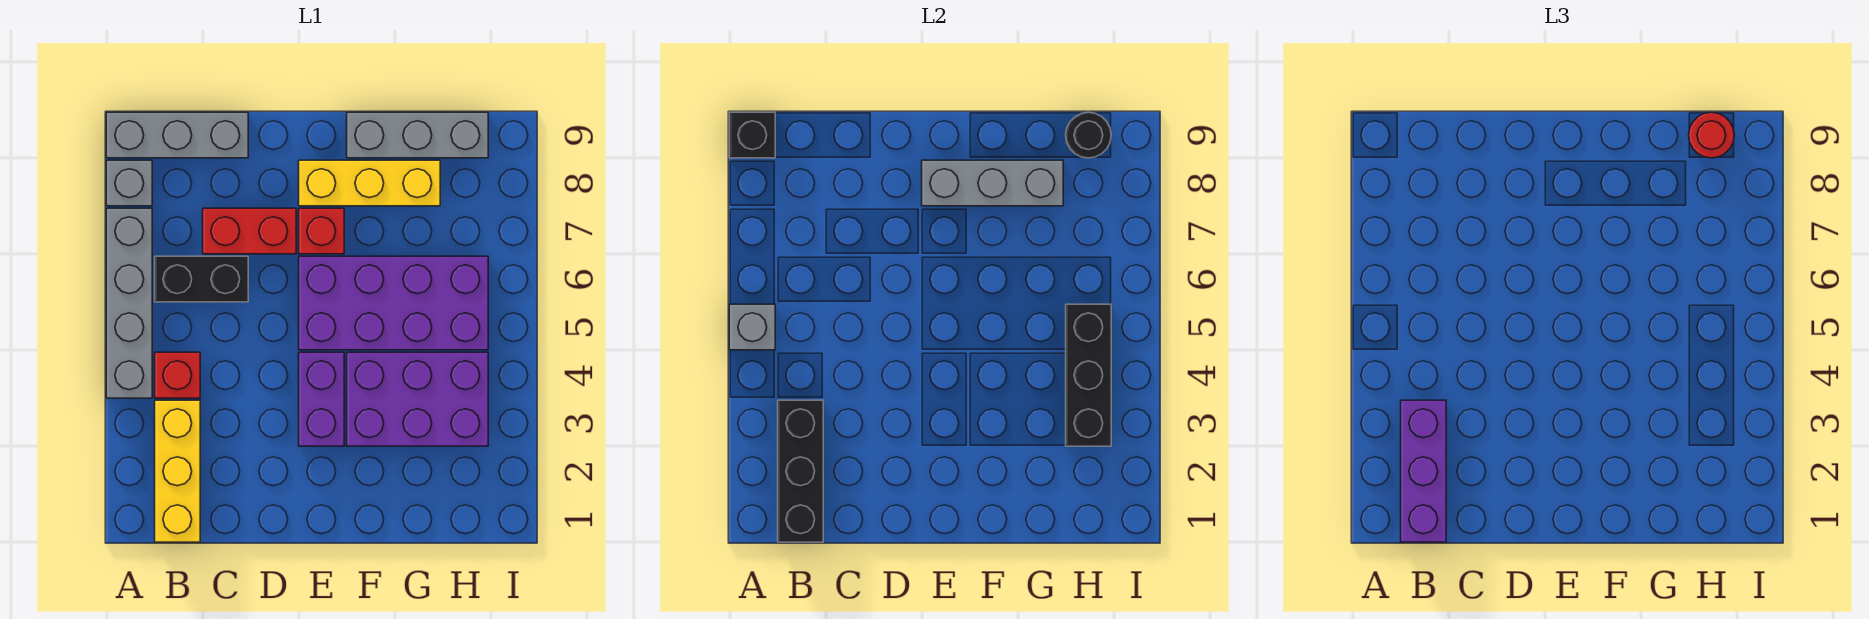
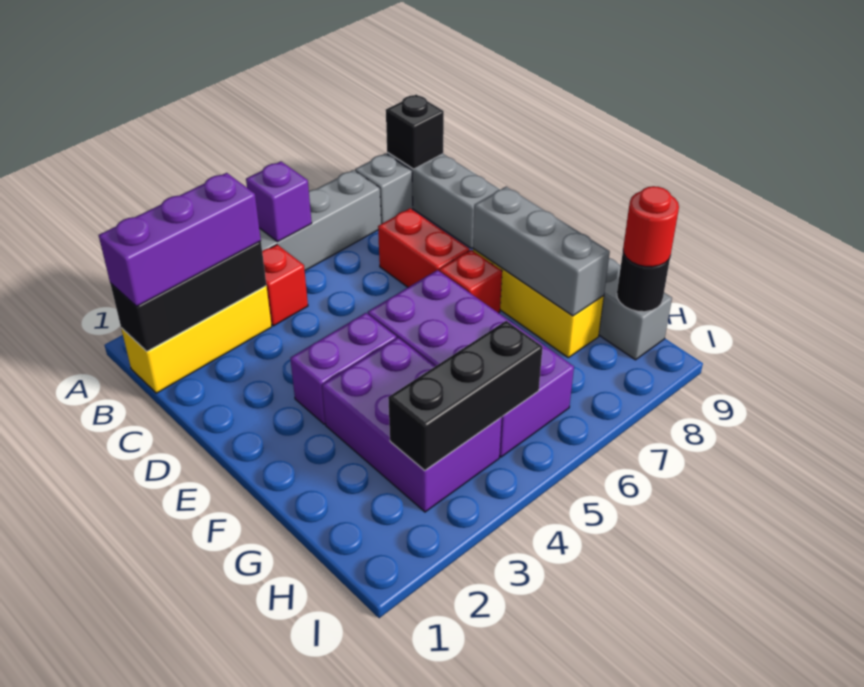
grey 1x1 brick [729,304,775,350] -> purple 1x1 brick [246,161,312,242]
black 1x2 brick [155,256,248,302] -> none

